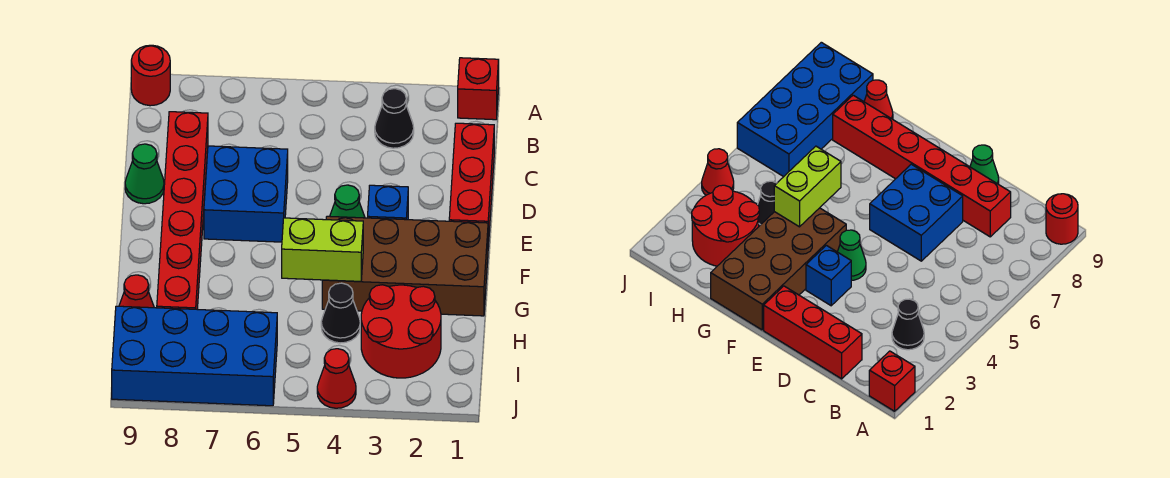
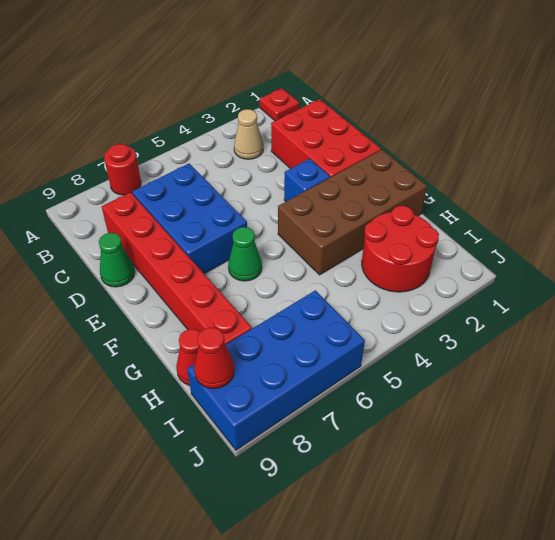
red 1x1 brick [458,58,499,120] -> red 1x1 plate [260,88,299,121]
red 1x1 round brick [131,45,170,106] -> red 1x1 round brick moved to [104,144,141,195]
black 1x1 cone [375,89,414,148] -> tan 1x1 cone [234,109,263,159]
red 1x3 brick [449,123,494,246] -> red 2x3 brick [271,99,381,177]
blue 2x2 brick [204,146,288,242] -> blue 2x3 brick [132,164,247,274]
green 1x1 cone [330,185,365,218] -> green 1x1 cone moved to [228,227,262,281]
lime 1x2 brick [282,218,363,281] -> none
black 1x1 cone [321,283,360,343] -> none
red 1x1 cone [317,349,356,408] -> red 1x1 cone moved to [194,327,234,389]

